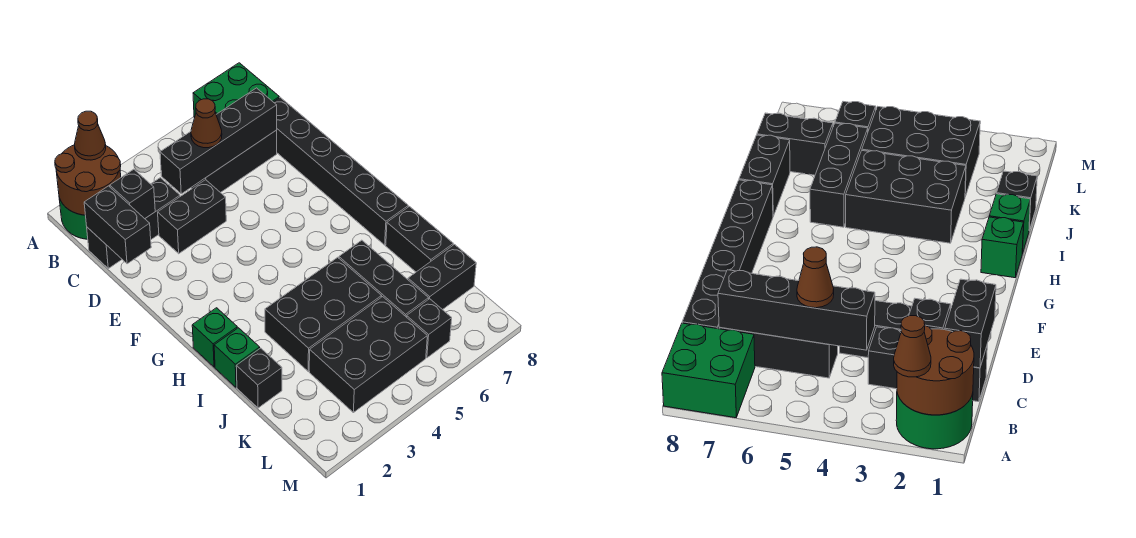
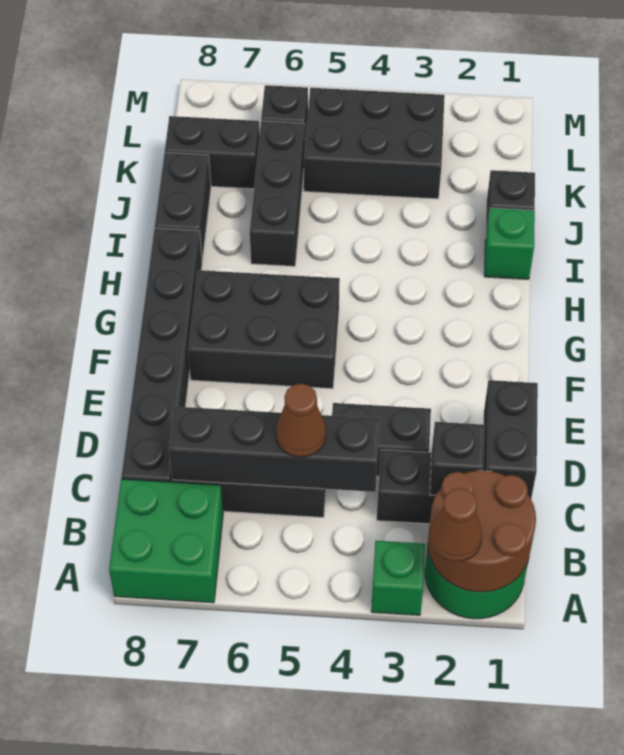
green 1x1 brick [192,308,237,367] -> green 1x1 brick moved to [371,541,425,615]
black 2x3 brick [265,257,381,371] -> black 2x3 brick moved to [188,270,340,389]

